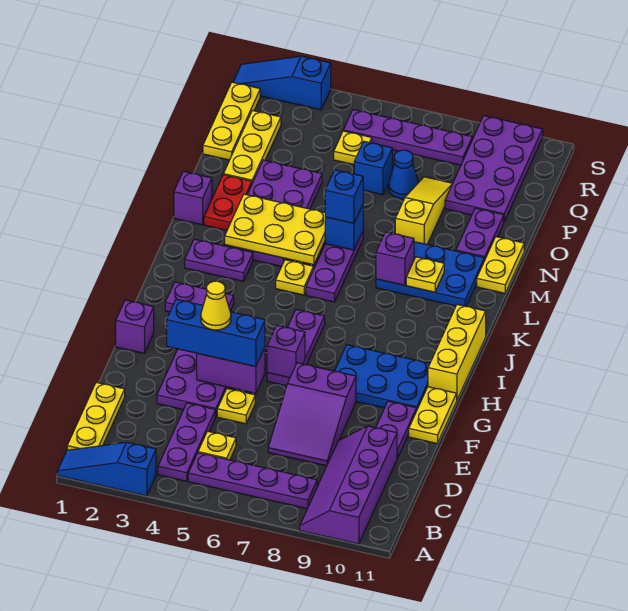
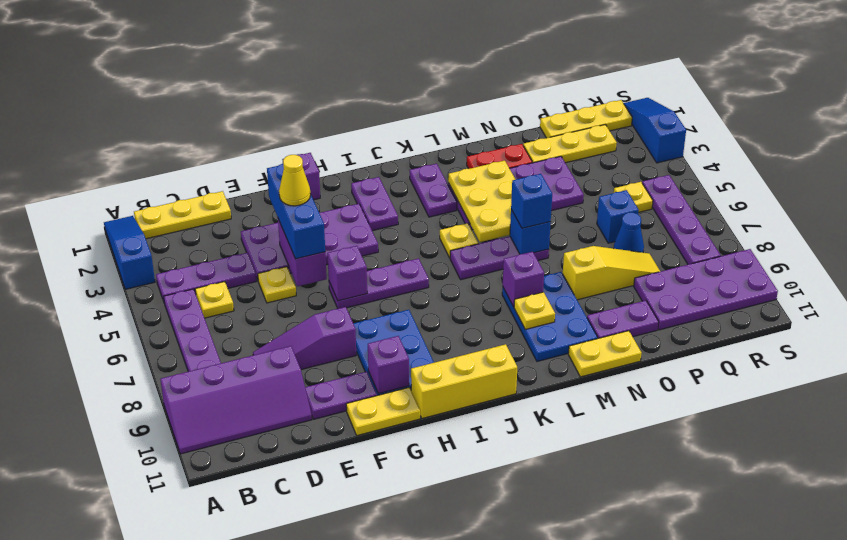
purple 2x4 slope [300,426,397,544] -> purple 2x4 slope turned to [160,346,312,454]
purple 2x3 slope [268,363,356,466] -> purple 1x3 slope [253,307,356,370]
purple 1x1 brick [174,171,212,225] -> purple 1x1 brick moved to [368,336,409,394]

